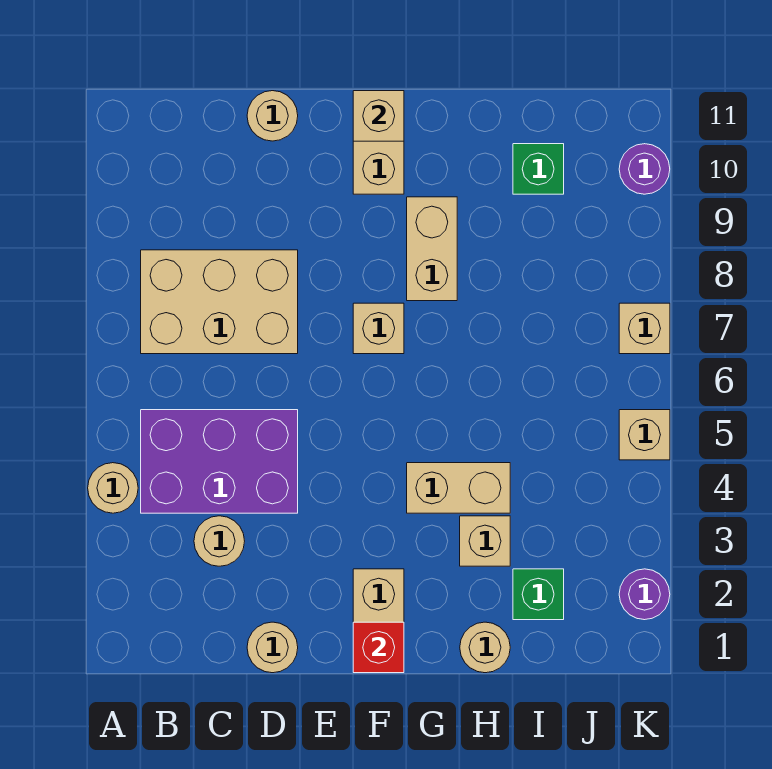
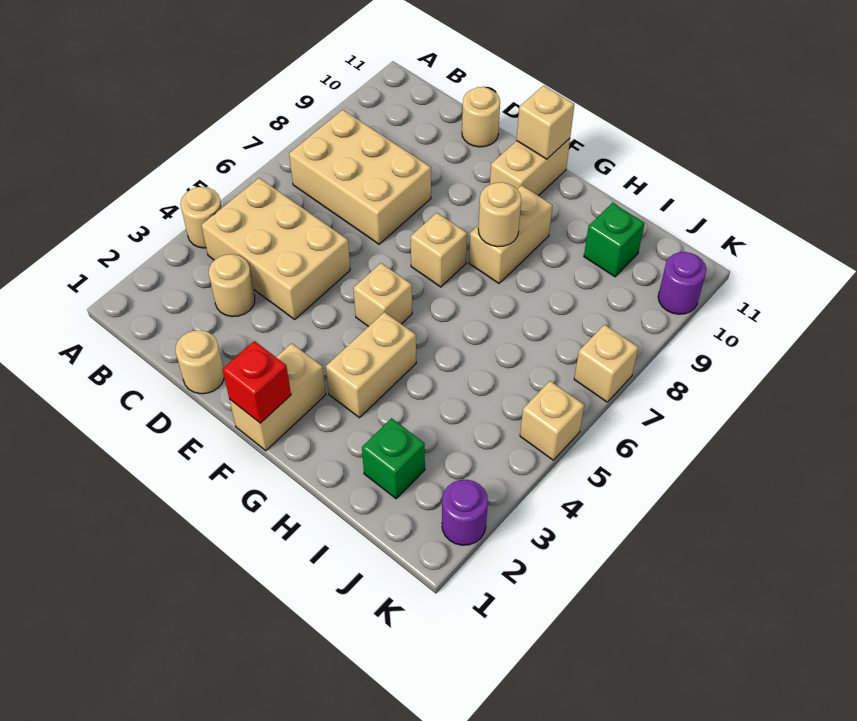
purple 2x3 brick [141,410,298,513] -> tan 2x3 brick [201,178,350,319]
tan 1x2 brick [407,463,510,513] -> tan 1x2 brick turned to [326,312,416,418]
tan 1x1 round brick [460,622,510,673] -> tan 1x1 round brick moved to [478,182,521,247]
tan 1x1 brick [460,516,510,566] -> tan 1x1 brick moved to [353,263,412,327]

